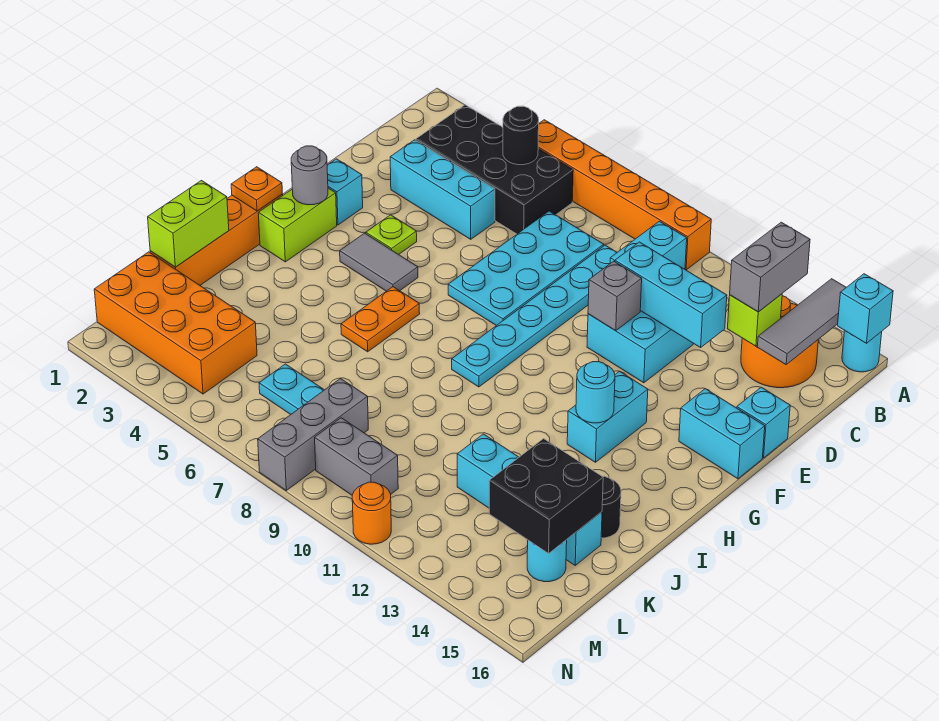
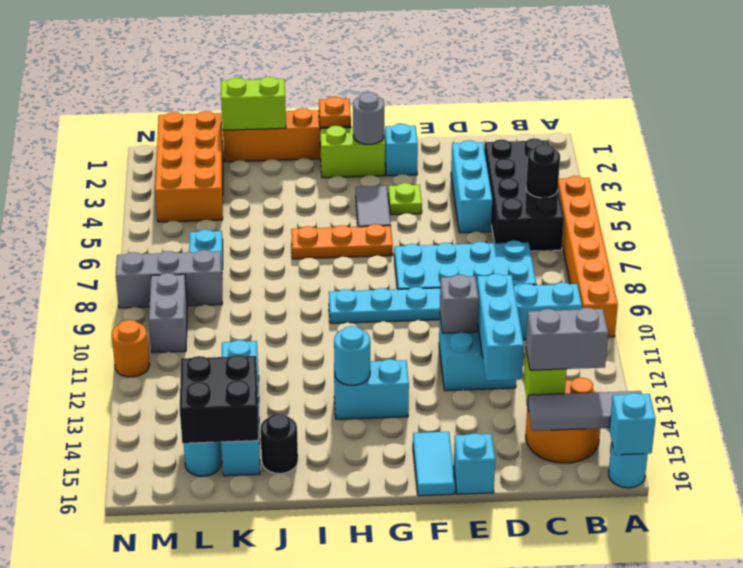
cyan 1x2 brick [679,389,765,479] -> cyan 1x2 tile [413,432,455,496]
orange 1x2 plate [341,287,420,352] -> orange 1x3 plate [291,224,393,259]

